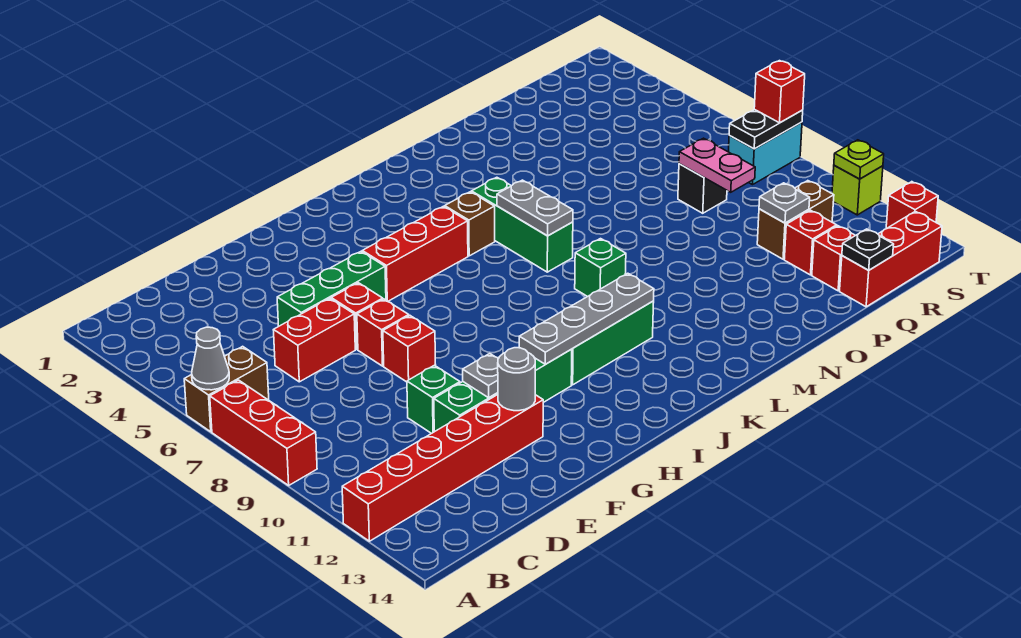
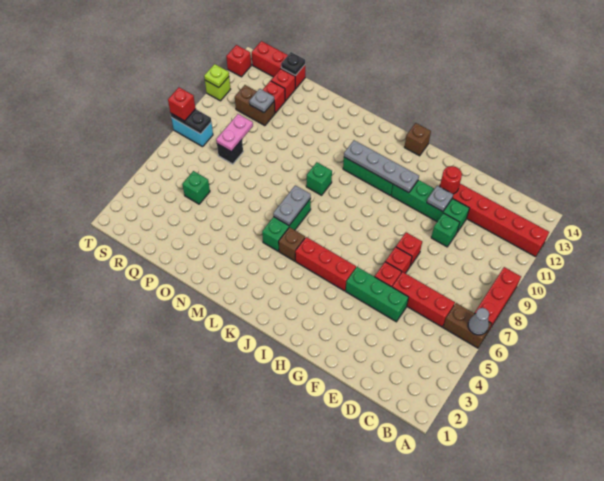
red 1x2 brick [274,299,355,382] -> red 1x3 brick [392,272,455,327]
grey 1x1 round brick [498,348,535,411] -> red 1x1 round brick [440,166,462,194]
none -> brown 1x1 brick [404,123,431,156]
none -> green 1x1 brick [182,171,210,204]

